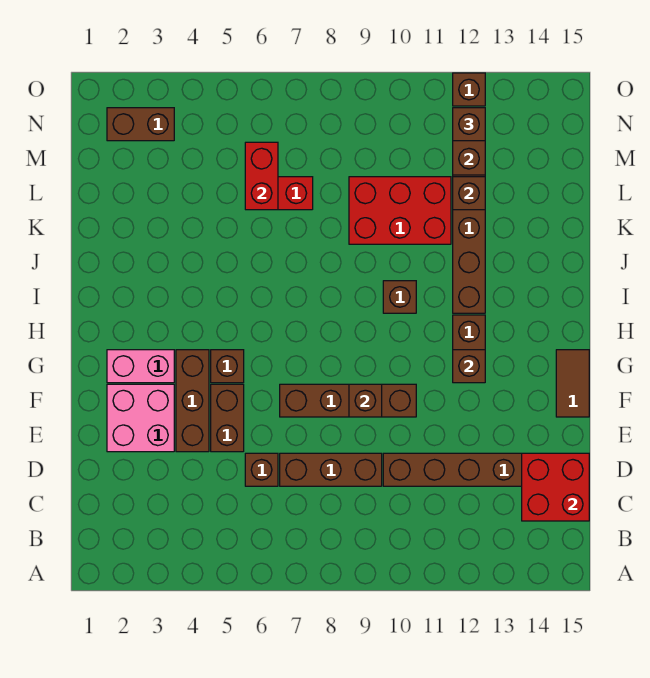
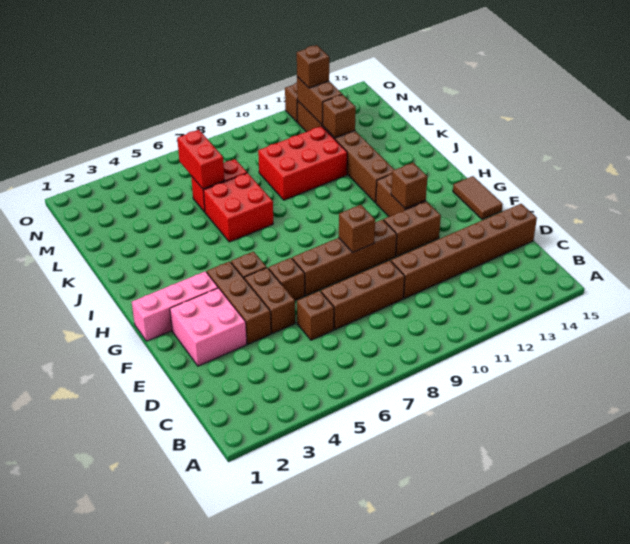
red 2x2 brick [522,453,589,521] -> red 2x2 brick moved to [203,173,273,242]
pink 1x2 brick [107,350,174,383] -> pink 1x3 brick [132,271,218,341]
brown 1x1 brick [383,281,416,313] -> brown 1x1 brick moved to [268,258,305,300]
brown 1x2 brick [107,108,174,141] -> brown 1x2 brick moved to [384,201,441,256]

